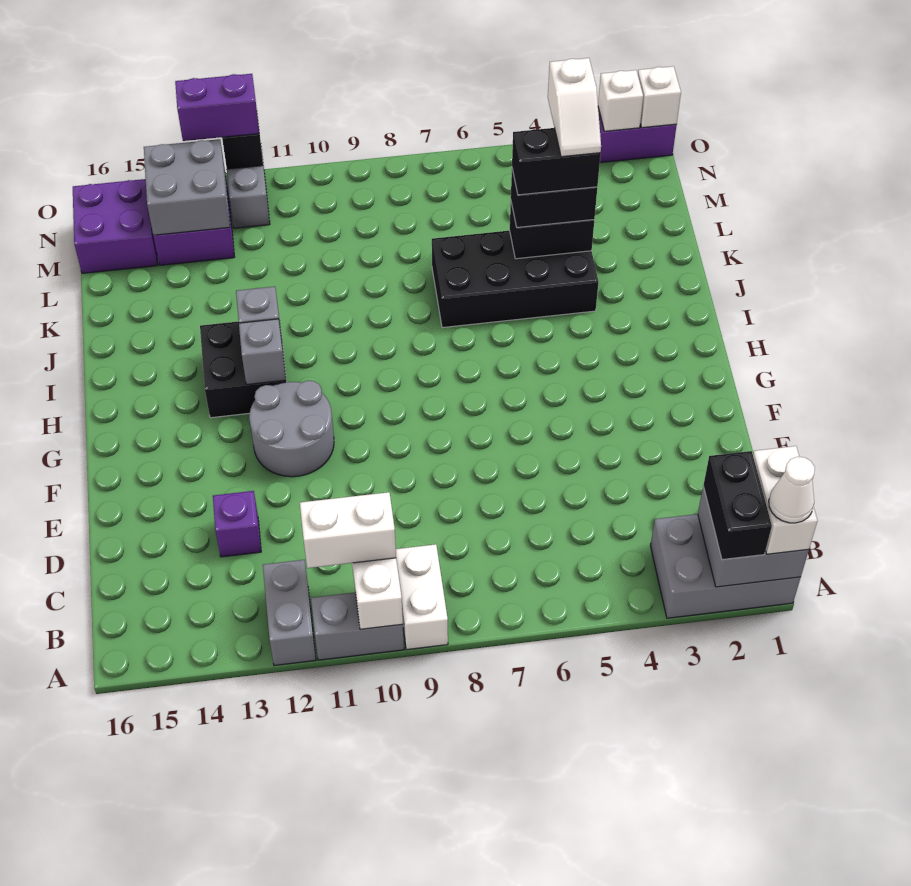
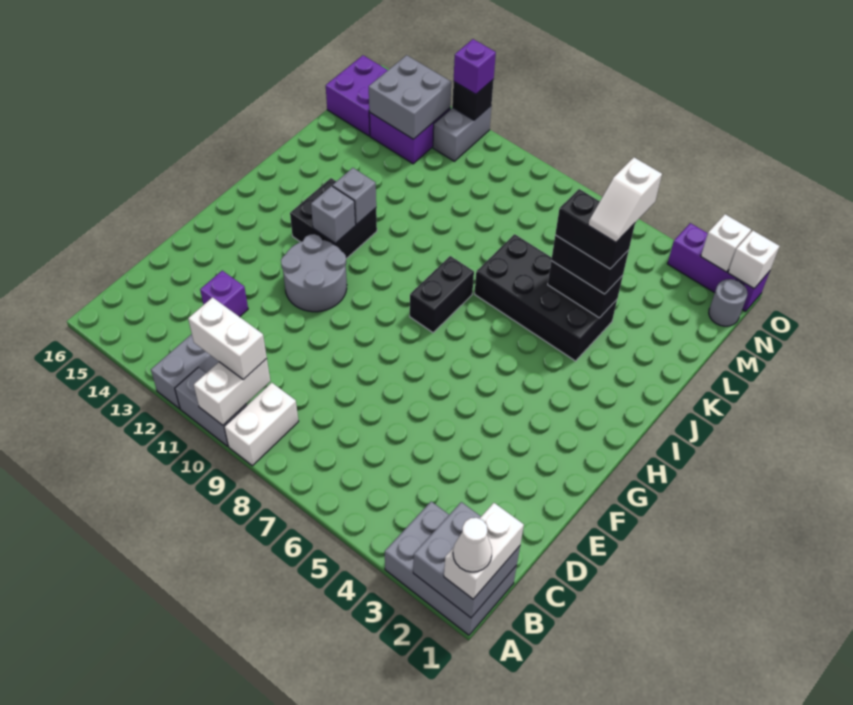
black 1x2 brick [703,451,772,560] -> black 1x2 brick moved to [410,256,474,333]
none -> grey 1x1 round brick [709,279,747,326]
purple 1x2 brick [175,74,259,141] -> purple 1x1 brick [454,39,496,94]

